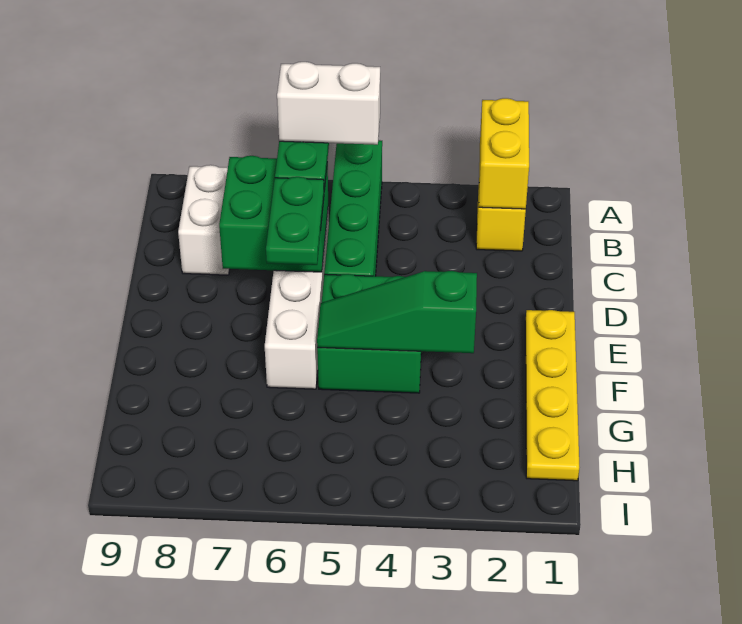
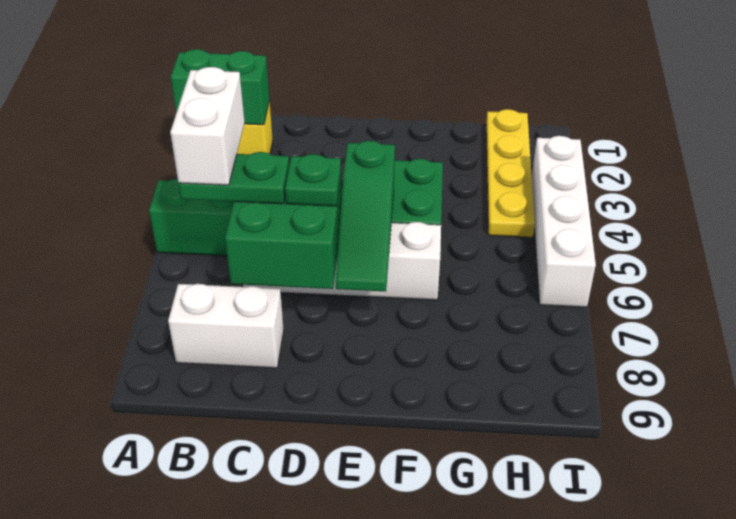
yellow 1x2 brick [479,98,529,209] -> green 1x2 brick [171,49,270,125]
green 1x2 plate [266,177,324,265] -> green 1x1 plate [285,154,341,206]
yellow 1x4 plate [525,310,579,481] -> yellow 1x4 plate turned to [486,109,535,237]
green 1x3 slope [317,271,477,353] -> green 1x3 slope moved to [336,141,395,291]
none -> white 1x4 brick [532,136,596,307]

